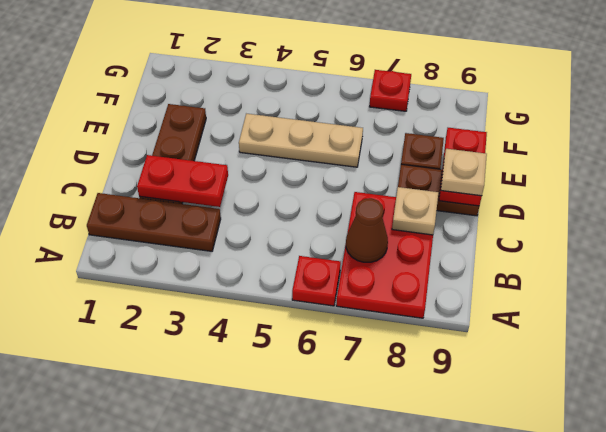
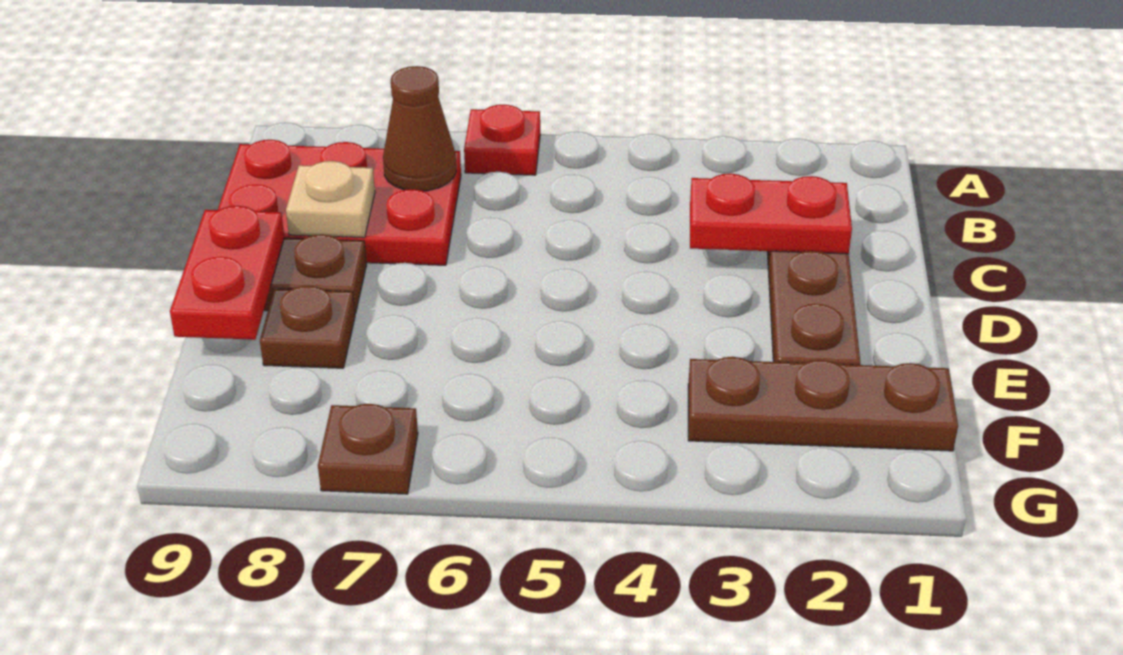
red 2x3 plate [336,192,433,318] -> red 2x3 plate turned to [218,140,461,265]
brown 1x3 plate [87,193,221,251] -> brown 1x3 plate moved to [688,357,958,451]
tan 1x1 plate [441,149,487,196] -> none
tan 1x3 plate [239,114,363,167] -> none
red 1x1 plate [370,70,411,111] -> brown 1x1 plate [318,404,418,494]

